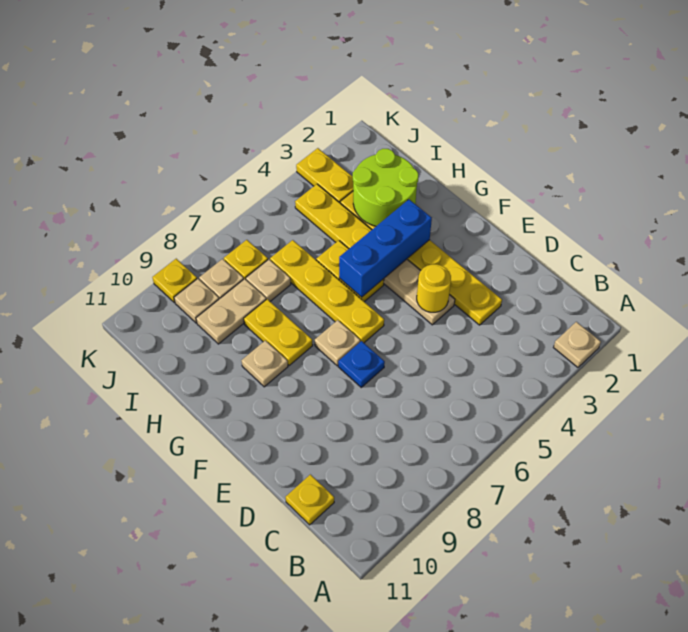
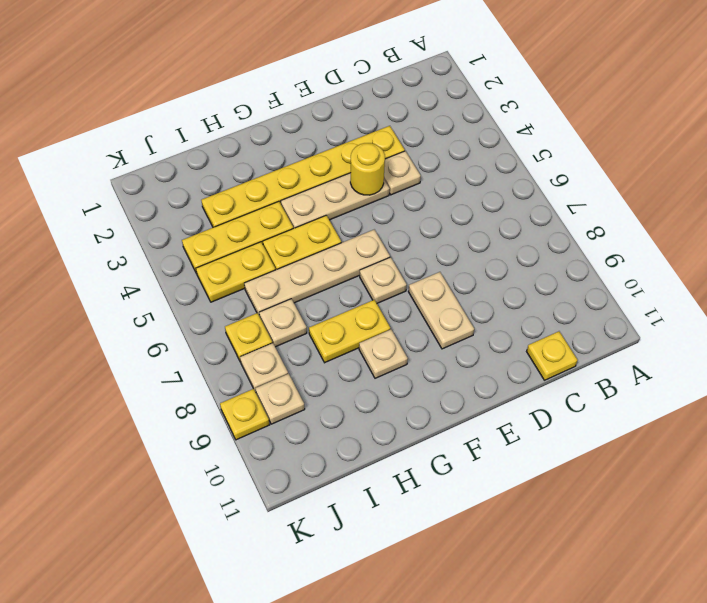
tan 1x1 plate [554,322,601,367] -> tan 1x1 plate moved to [384,151,421,195]
blue 1x1 plate [338,341,385,387] -> none
yellow 1x4 plate [270,240,384,343] -> tan 1x4 plate [244,229,390,316]
blue 1x3 brick [339,200,432,297] -> none
lime 2x2 round brick [353,149,418,226] -> none
tan 1x2 plate [196,279,266,344] -> tan 1x2 plate moved to [408,272,474,349]
yellow 1x2 plate [296,148,353,203] -> yellow 1x2 plate moved to [196,242,276,302]

